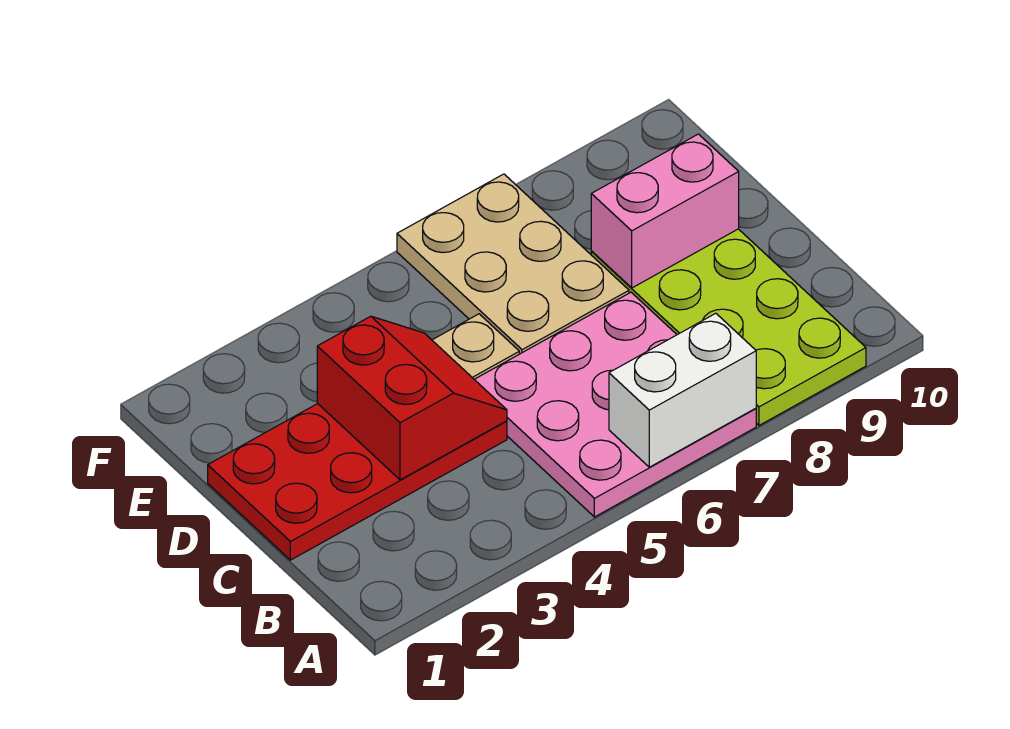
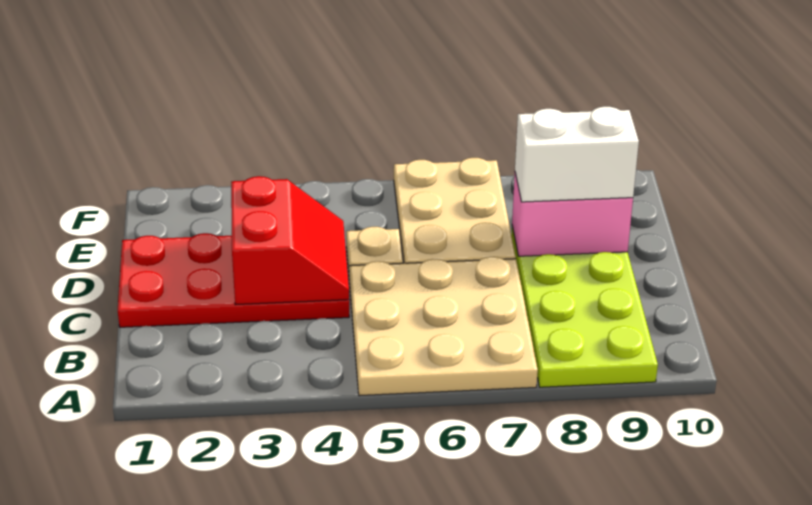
pink 3x3 plate [474,292,756,517] -> tan 3x3 plate [349,257,538,396]
white 1x2 brick [609,313,756,467] -> white 1x2 brick moved to [515,107,639,202]

